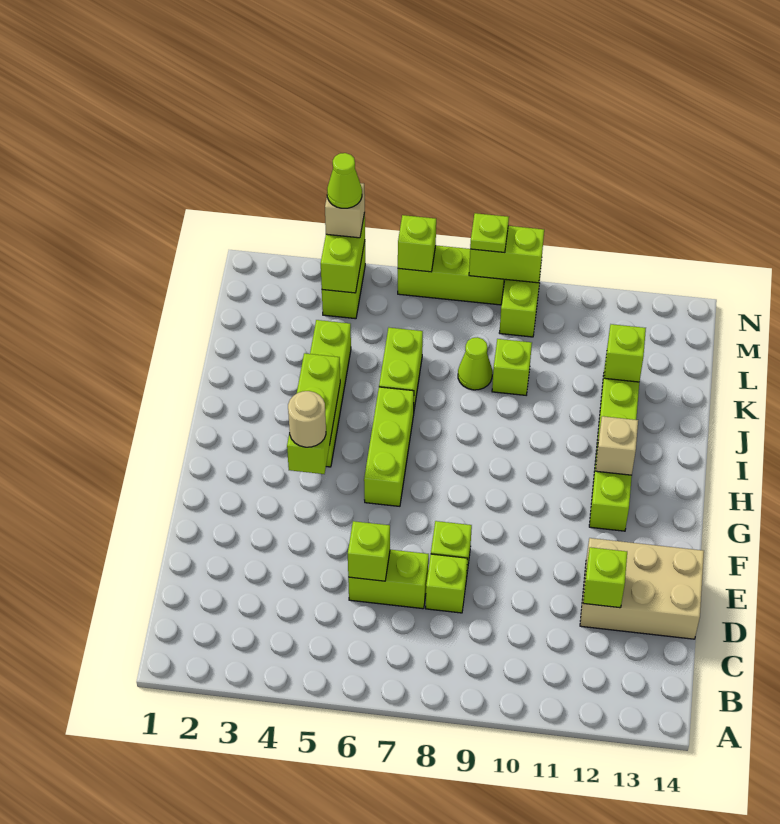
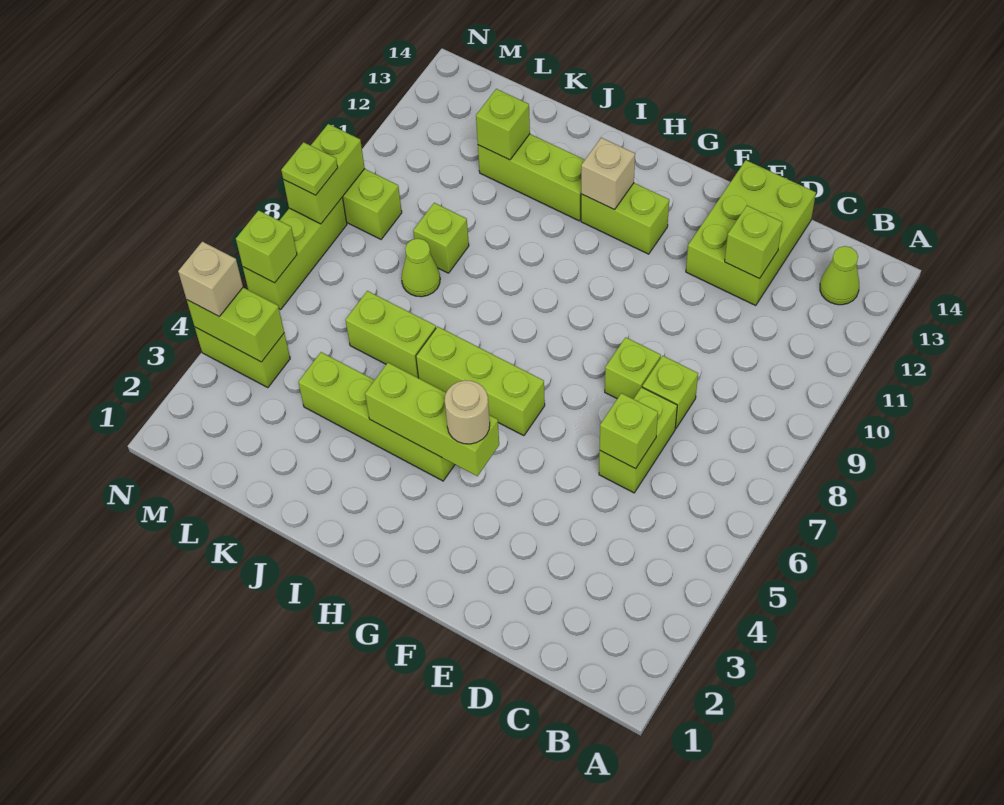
tan 2x3 brick [580,538,704,639] -> lime 2x3 brick [686,160,816,306]
lime 1x1 cone [327,153,362,208] -> lime 1x1 cone moved to [820,246,859,305]

